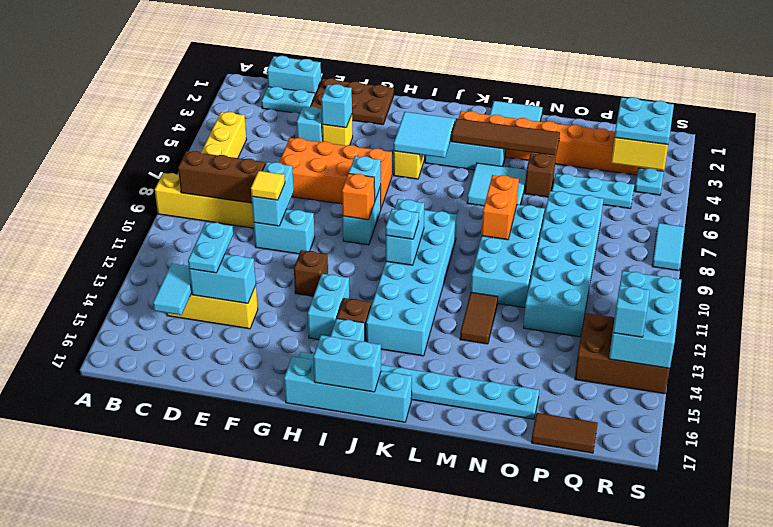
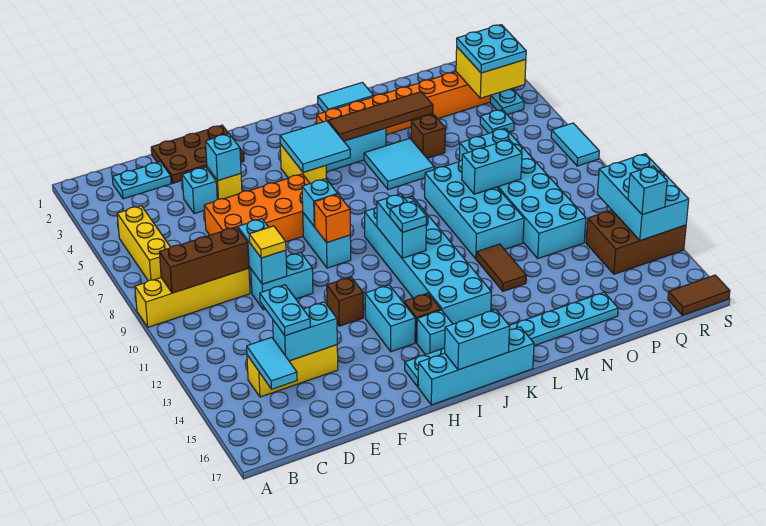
cyan 1x2 brick [267,56,321,95] -> cyan 1x2 brick moved to [462,139,522,194]
orange 1x2 brick [482,175,519,240] -> none
cyan 1x3 plate [552,174,634,209] -> cyan 1x1 plate [480,109,514,133]
brown 1x2 tile [531,413,598,453] -> brown 1x2 tile moved to [668,275,730,315]

